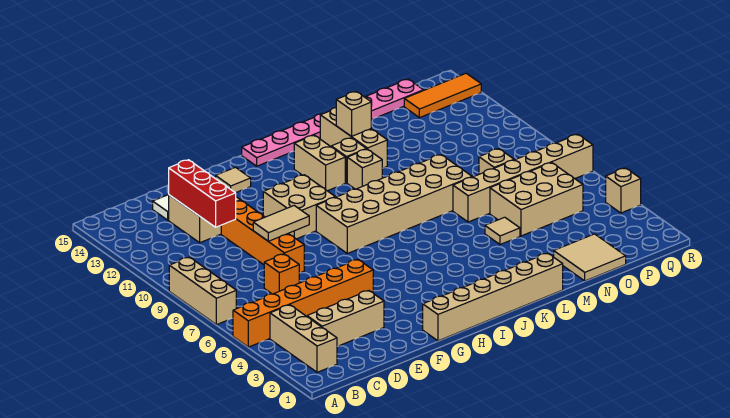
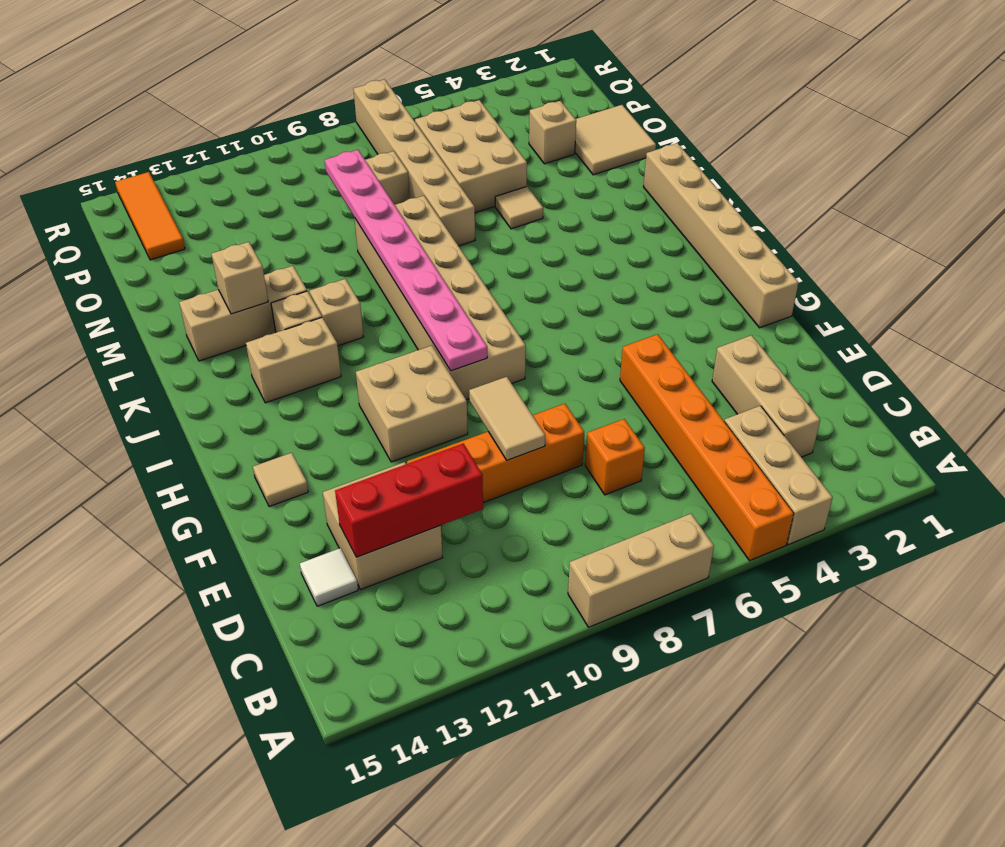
tan 1x3 brick [270,305,337,372] -> tan 1x3 brick turned to [724,406,833,545]
pink 1x8 plate [242,79,424,166] -> pink 1x8 plate moved to [325,150,487,371]
tan 1x1 brick [606,168,641,213] -> tan 1x1 brick moved to [529,101,576,164]

